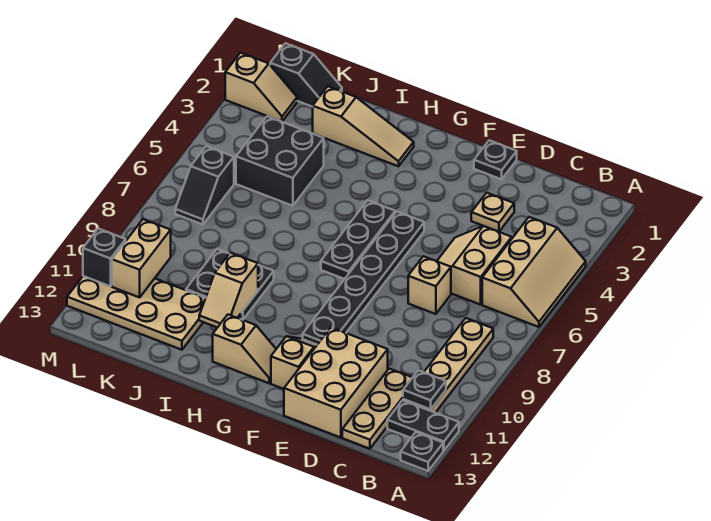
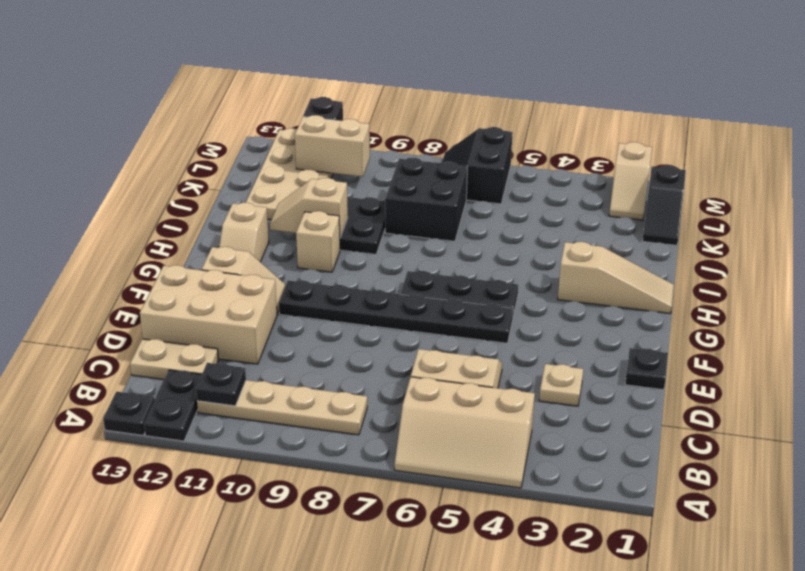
tan 1x3 plate [342,369,413,449] -> tan 1x2 plate [130,339,219,379]
tan 1x1 brick [408,256,451,314] -> tan 1x1 brick moved to [296,211,340,272]
tan 1x3 slope [313,86,414,166] -> tan 1x3 slope turned to [558,242,674,314]
black 2x2 brick [236,116,324,206] -> black 2x2 brick moved to [385,158,467,241]
black 1x2 slope [175,146,234,225] -> black 2x2 slope [442,127,513,204]

